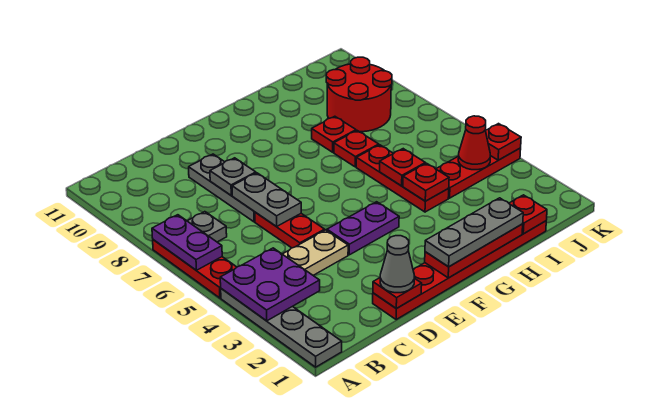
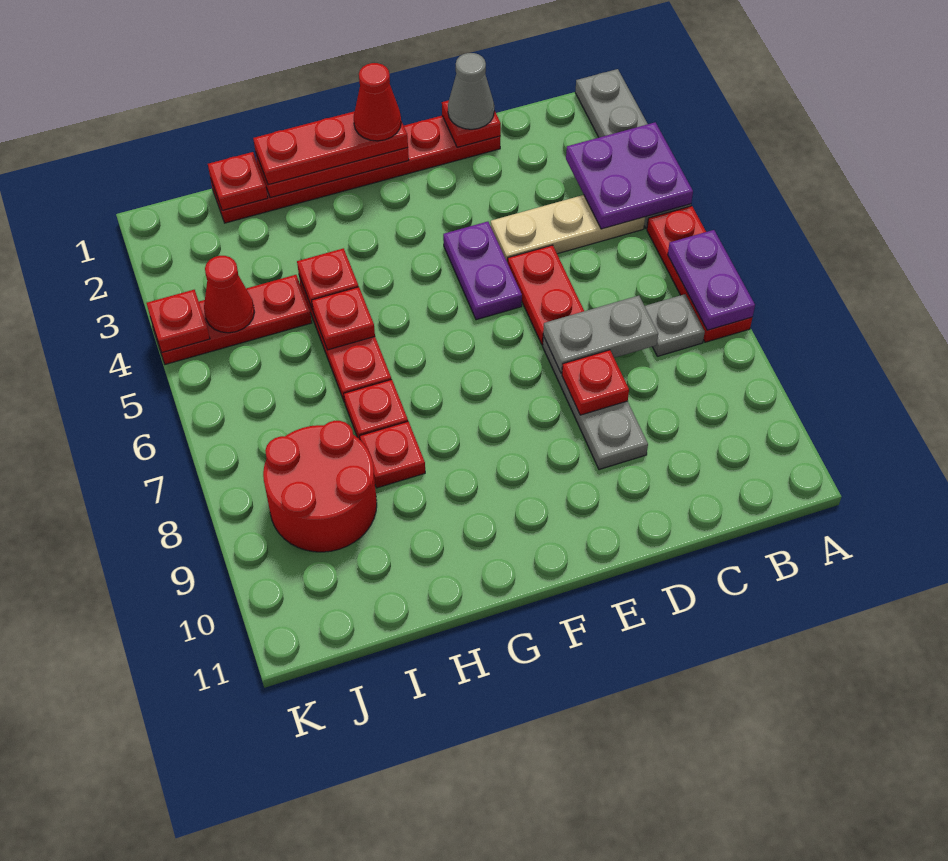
grey 1x2 plate [232,173,301,227] -> grey 1x2 plate turned to [543,296,658,373]
grey 1x1 plate [210,158,256,195] -> red 1x1 plate [562,350,629,415]
purple 1x2 plate [327,202,399,255] -> purple 1x2 plate turned to [443,222,522,320]
grey 1x3 plate [425,198,523,267] -> red 1x3 plate [253,111,408,185]
none -> red 1x1 cone [354,63,401,141]

